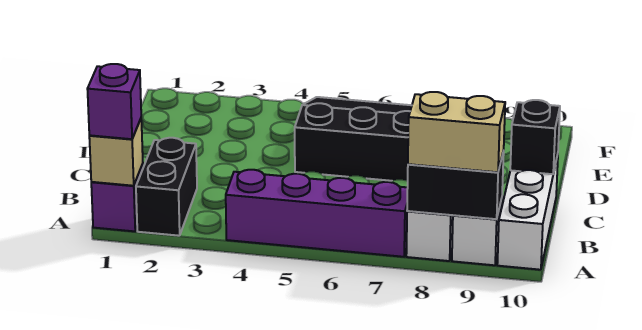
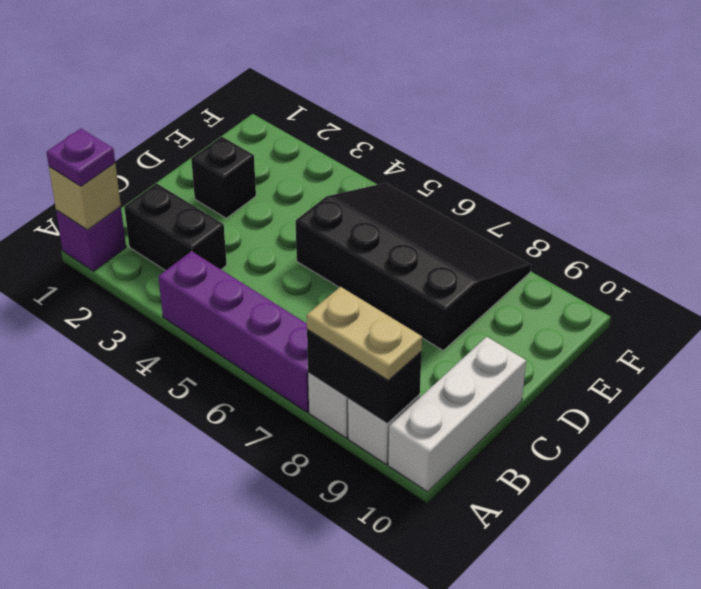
purple 1x1 brick [87,64,141,139] -> purple 1x1 plate [46,129,115,186]
black 1x2 brick [136,138,197,236] -> black 1x2 brick turned to [124,183,227,271]
tan 1x2 brick [408,92,505,172] -> tan 1x2 plate [307,287,422,380]
black 1x1 brick [510,100,560,174] -> black 1x1 brick moved to [191,137,256,218]

